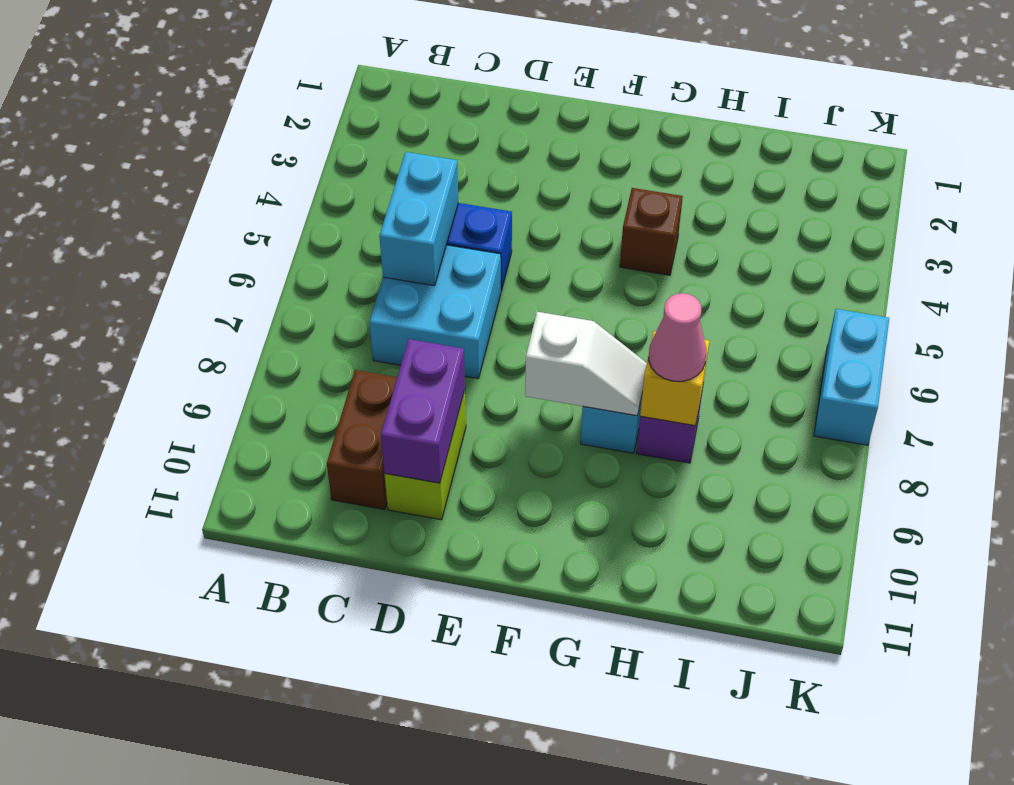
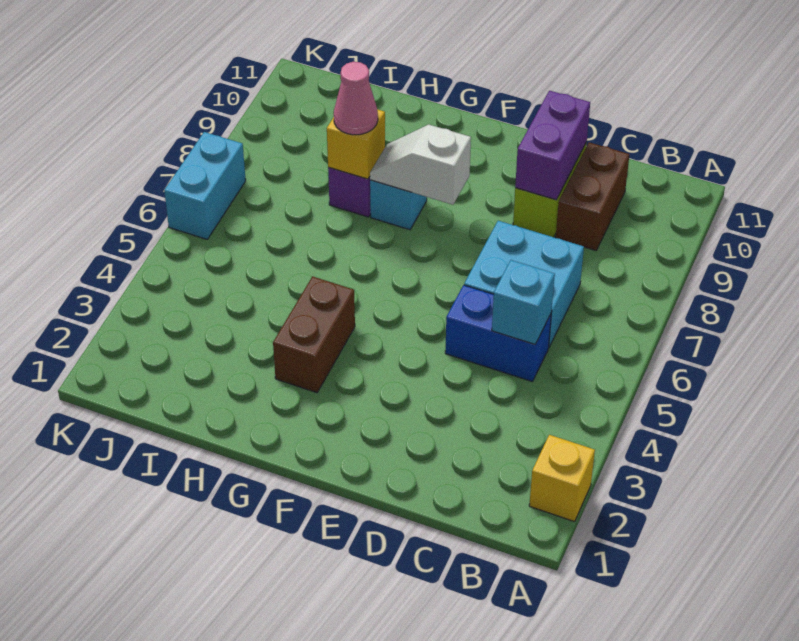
none -> yellow 1x1 brick [529,435,595,522]
cyan 1x2 brick [379,152,458,286] -> cyan 1x1 brick [492,260,555,344]
brown 1x1 brick [620,188,683,275] -> brown 1x2 brick [273,276,355,393]

